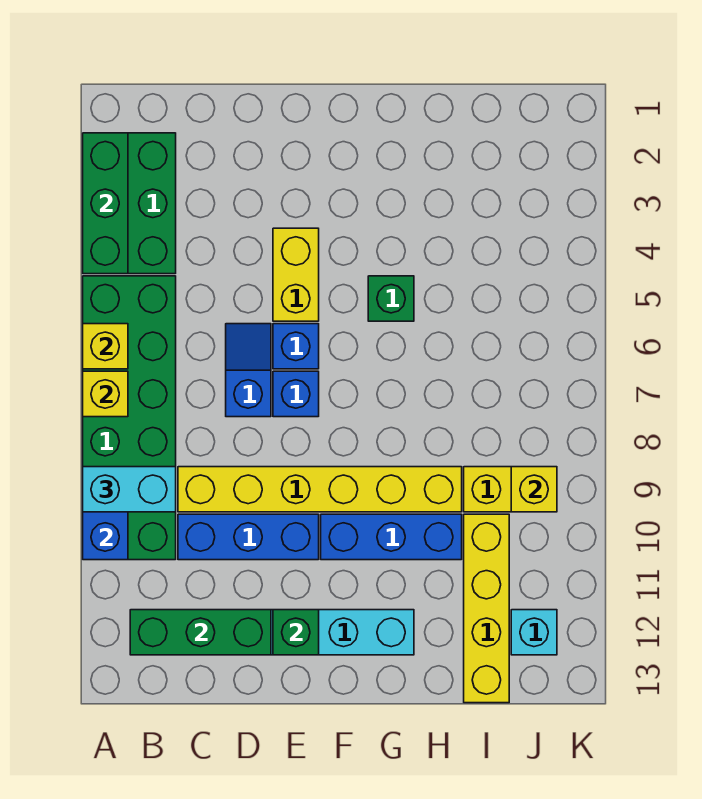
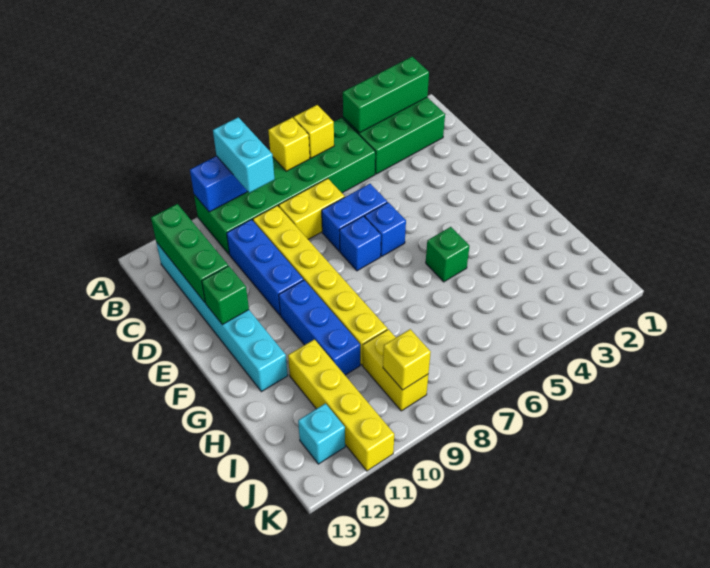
blue 1x2 slope [226,324,271,417] -> blue 1x2 brick [322,184,387,251]
yellow 1x2 brick [273,228,319,321] -> yellow 1x2 brick moved to [279,178,345,239]
yellow 1x4 brick [464,514,509,703] -> yellow 1x4 brick turned to [288,339,394,471]

